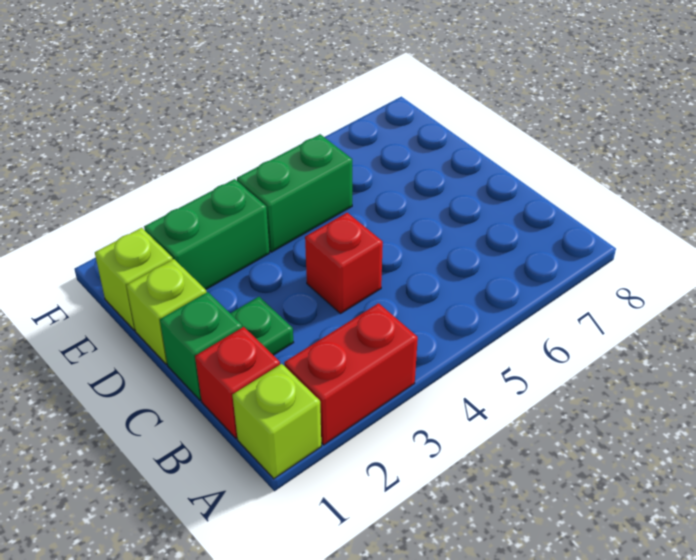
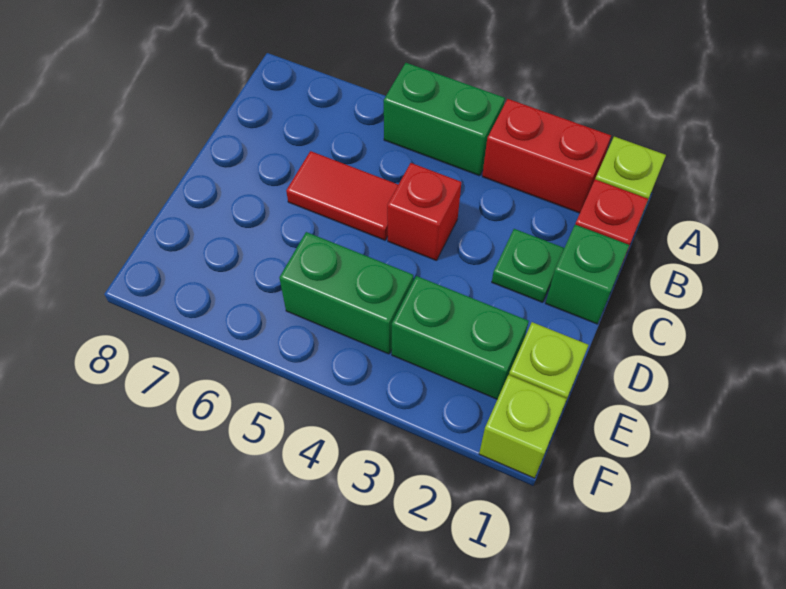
none -> green 1x2 brick [384,63,505,176]
none -> red 1x2 tile [286,151,398,240]
lime 1x1 brick [126,259,207,364] -> lime 1x1 brick moved to [479,375,566,478]

